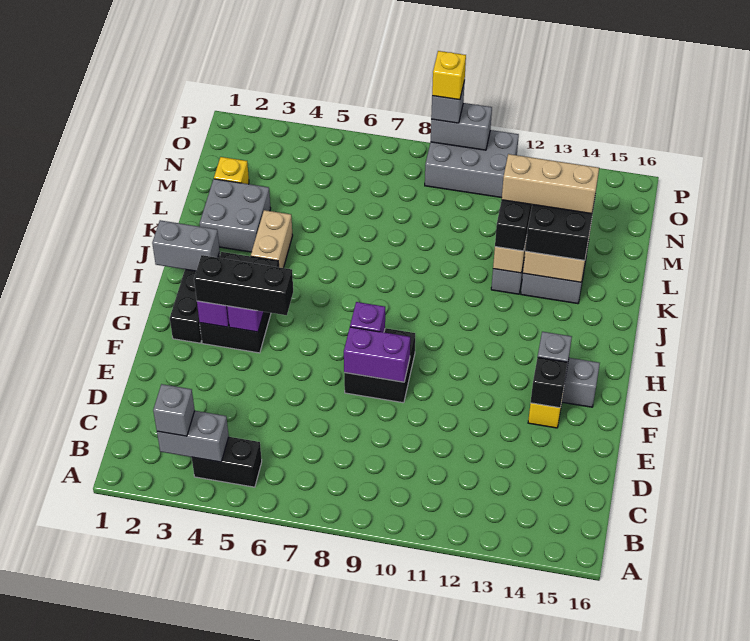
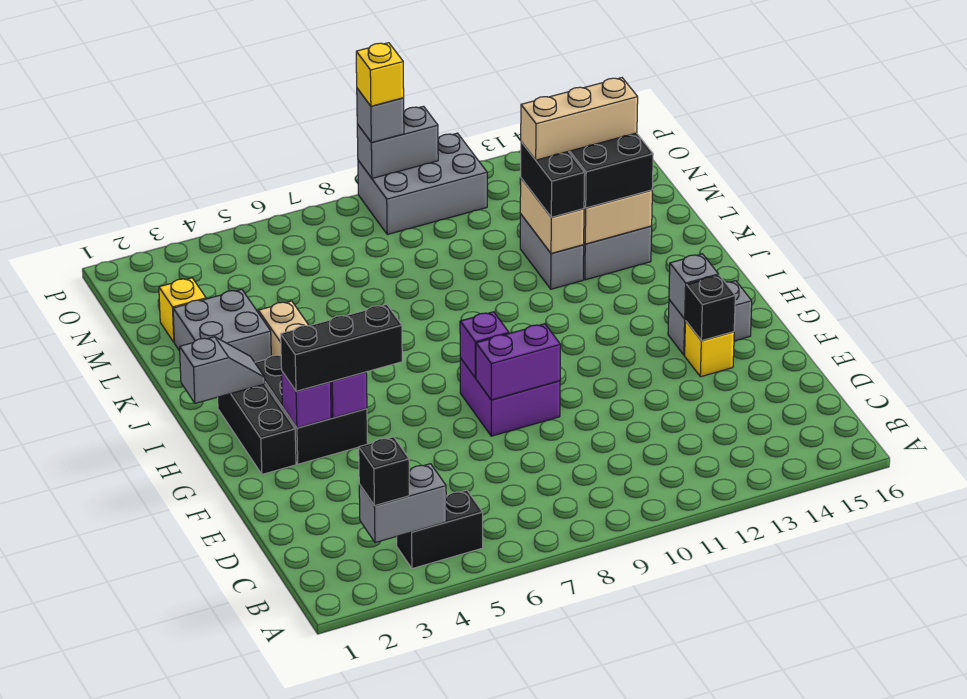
grey 1x1 brick [153,384,195,436] -> black 1x1 brick [359,437,409,506]
black 2x2 brick [344,328,415,403] -> purple 2x2 brick [460,358,560,436]
grey 1x2 brick [152,220,220,271] -> grey 1x2 slope [180,337,265,403]

